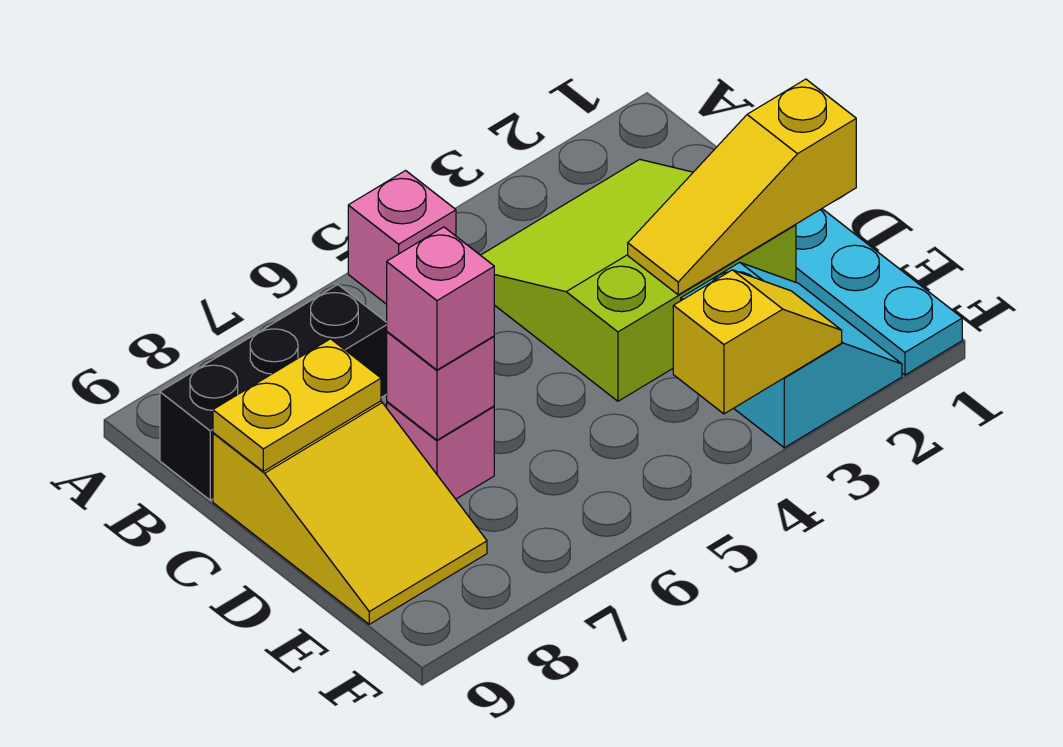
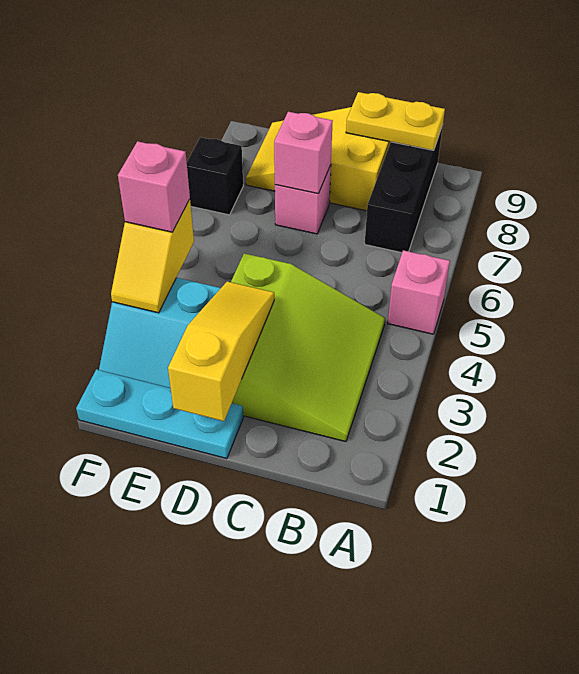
yellow 1x2 plate [213,339,381,471] -> yellow 1x2 plate turned to [346,92,445,150]
pink 1x1 brick [387,227,494,370] -> pink 1x1 brick moved to [118,141,190,232]
none -> black 1x1 brick [187,137,243,215]

